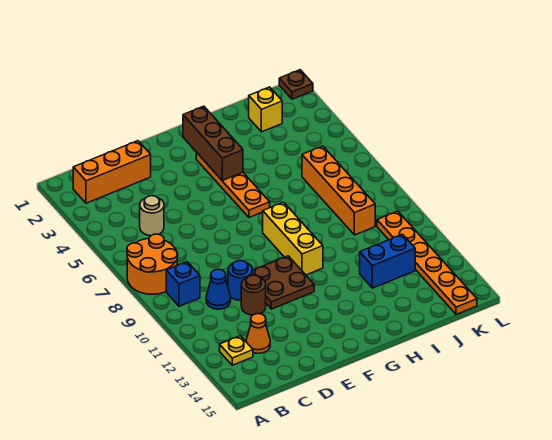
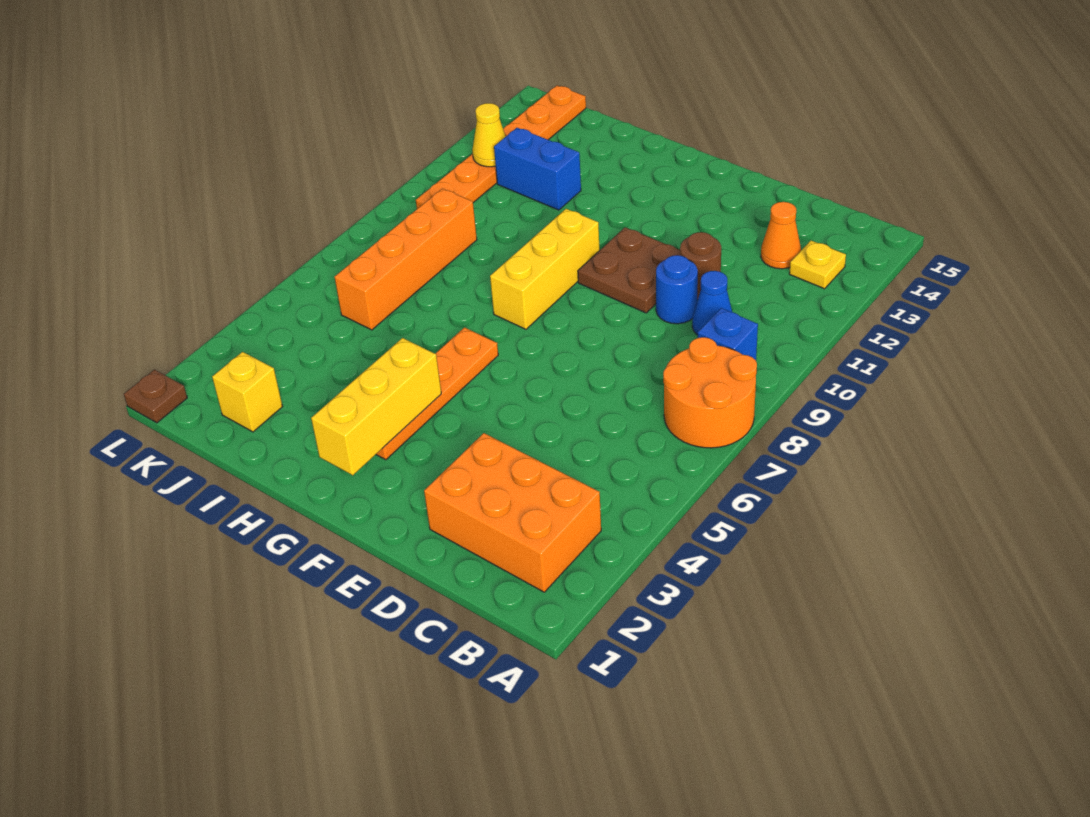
orange 1x3 brick [73,141,151,203] -> orange 2x3 brick [424,433,601,592]
tan 1x1 round brick [140,196,164,236] -> none
brown 1x3 brick [183,106,243,181] -> yellow 1x3 brick [311,338,441,475]
none -> yellow 1x1 cone [472,103,506,167]

